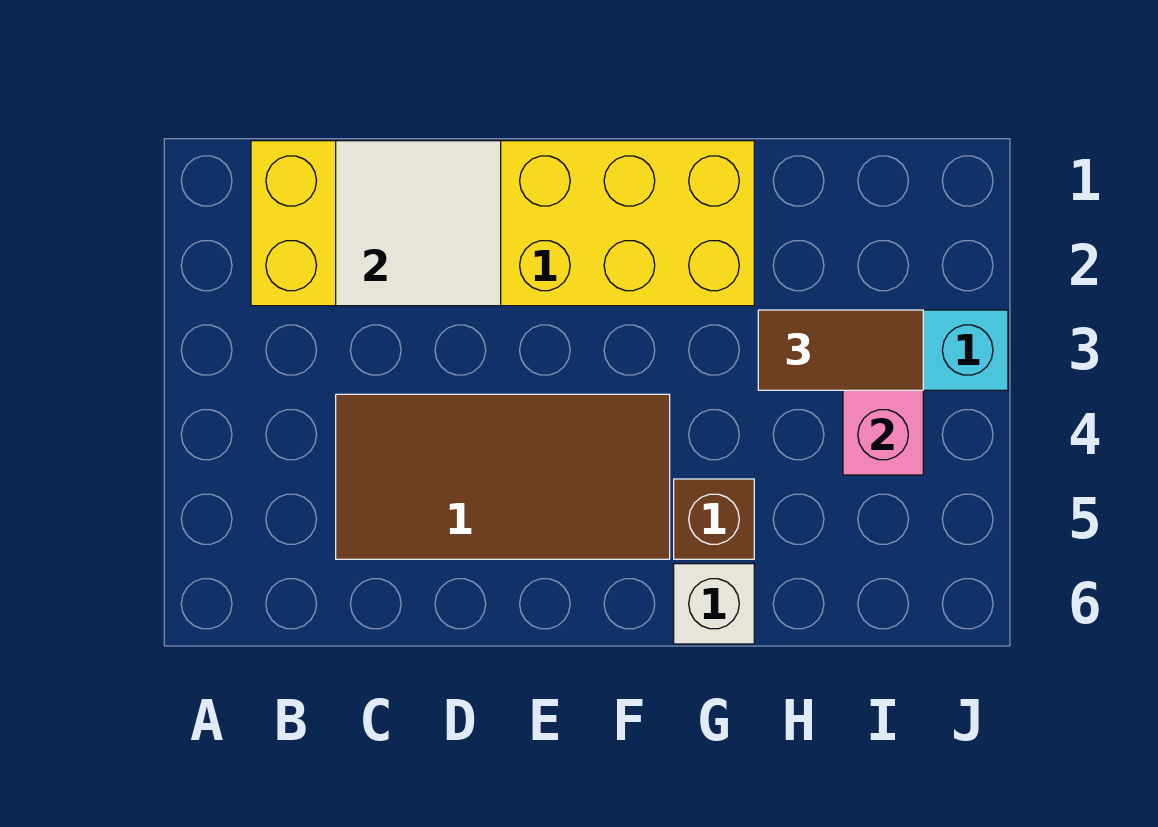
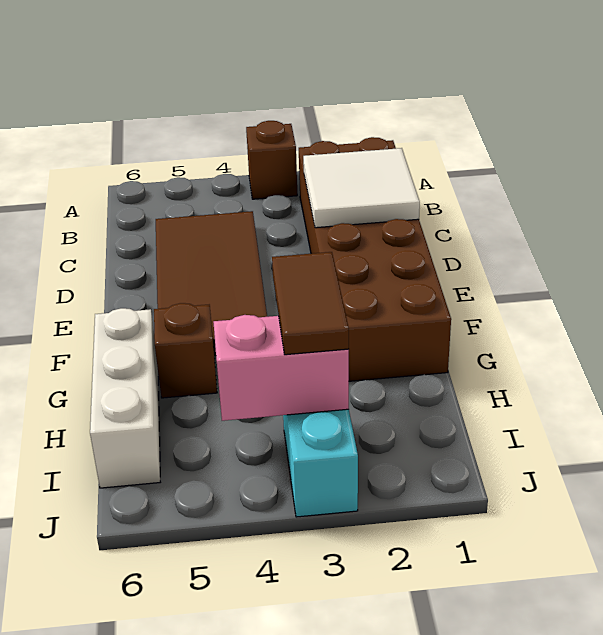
none -> brown 1x1 brick [246,121,297,199]
yellow 2x6 brick [251,141,754,306] -> brown 2x6 brick [299,137,451,381]
white 1x1 brick [674,564,754,644] -> white 1x3 brick [90,308,160,488]

